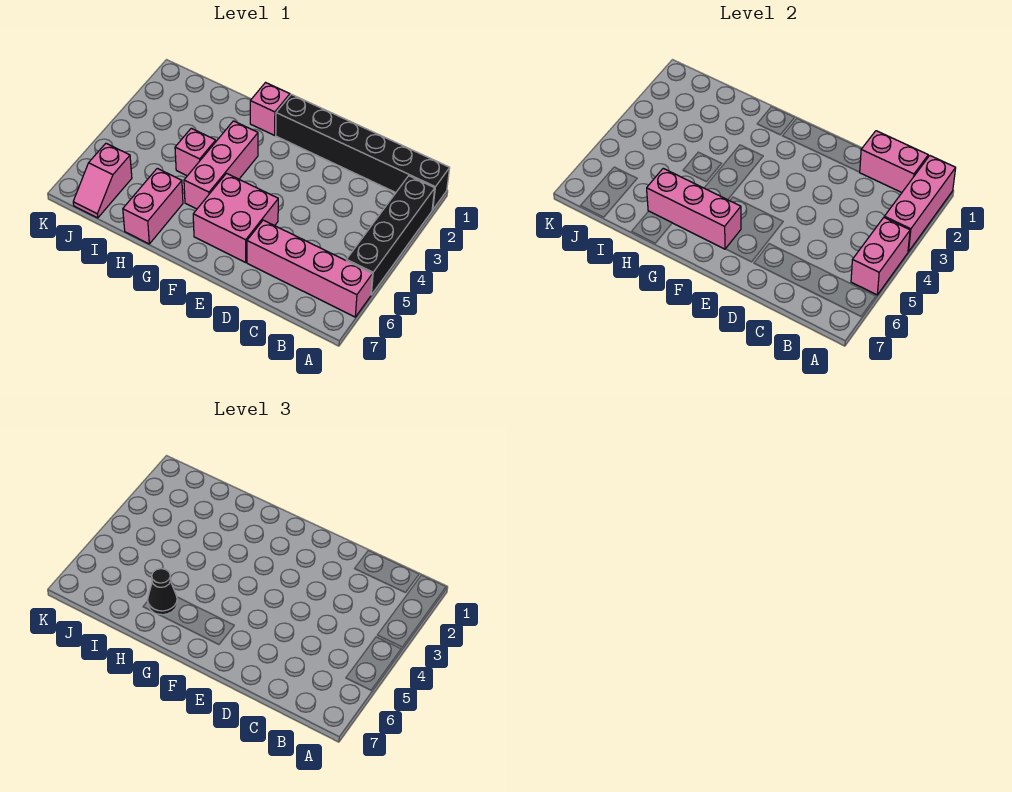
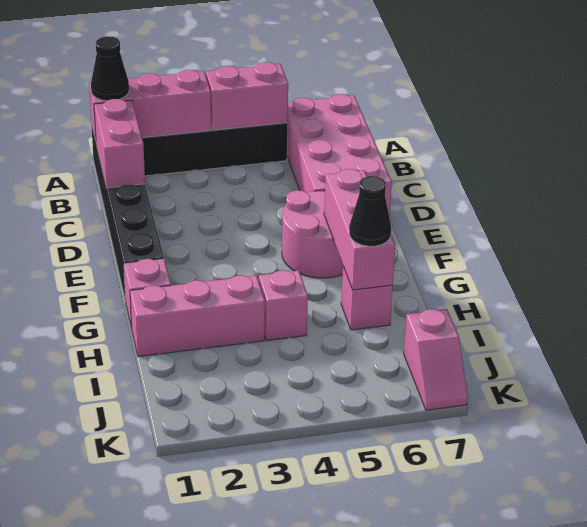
none -> black 1x1 cone [91,36,129,101]
pink 1x4 brick [247,220,372,317] -> pink 2x4 brick [287,94,392,216]
pink 2x2 brick [193,173,278,262] -> pink 2x2 round brick [282,190,343,278]
pink 1x3 brick [184,121,258,209] -> pink 1x3 brick moved to [130,275,265,357]
pink 1x2 brick [123,168,183,244] -> pink 1x1 brick [341,266,393,330]
pink 1x2 slope [73,143,132,218] -> pink 1x2 slope turned to [404,309,468,410]

